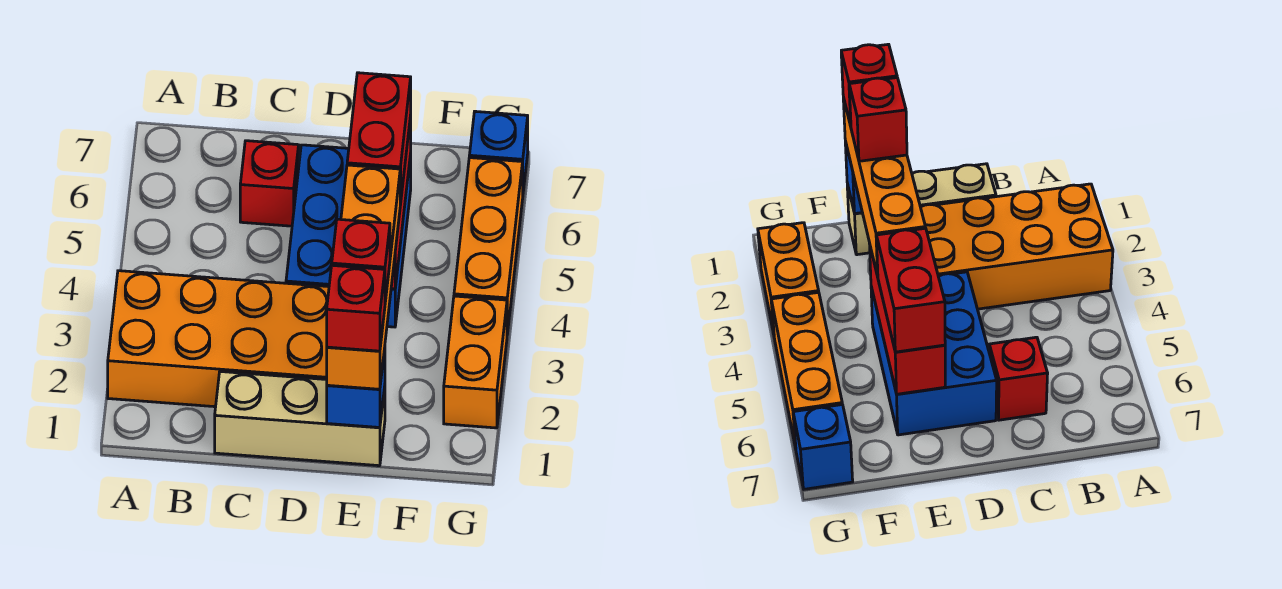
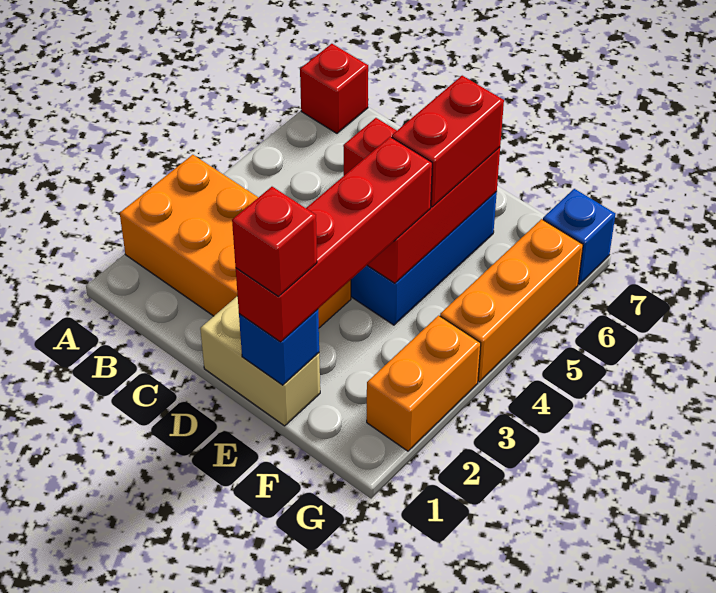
tan 1x3 brick [215,371,385,466] -> tan 1x2 brick [200,296,320,426]
orange 1x4 brick [327,165,400,389] -> red 1x4 brick [236,137,432,342]
red 1x1 brick [332,219,390,301] -> red 1x1 brick moved to [300,44,368,133]

